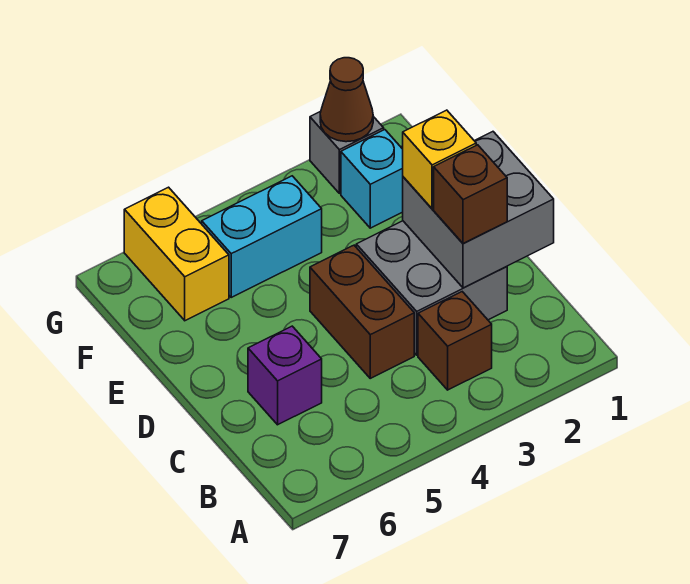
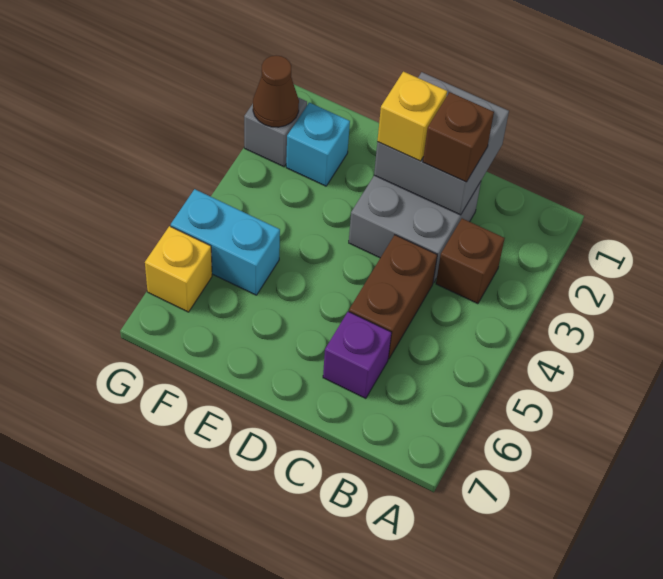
brown 1x2 brick [310,245,414,378] -> brown 1x2 brick turned to [349,235,437,359]
cyan 1x2 brick [202,176,322,297] -> cyan 1x2 brick turned to [171,189,280,295]
yellow 1x2 brick [124,187,229,321] -> yellow 1x1 brick [145,226,212,312]

